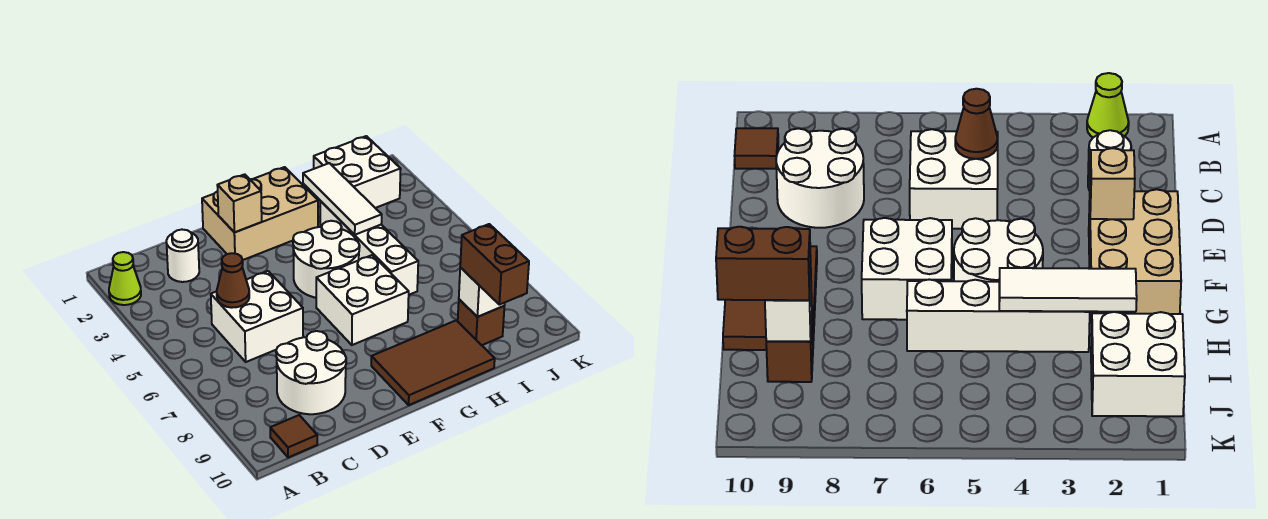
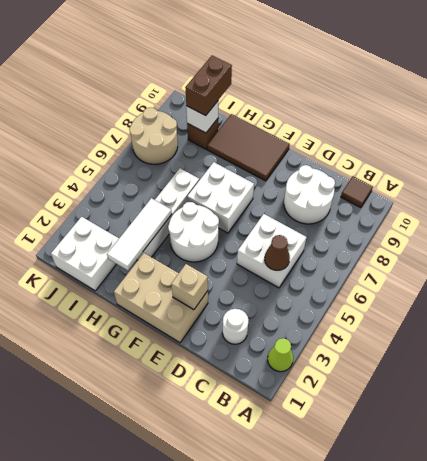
none -> tan 2x2 round brick [129,107,178,164]

